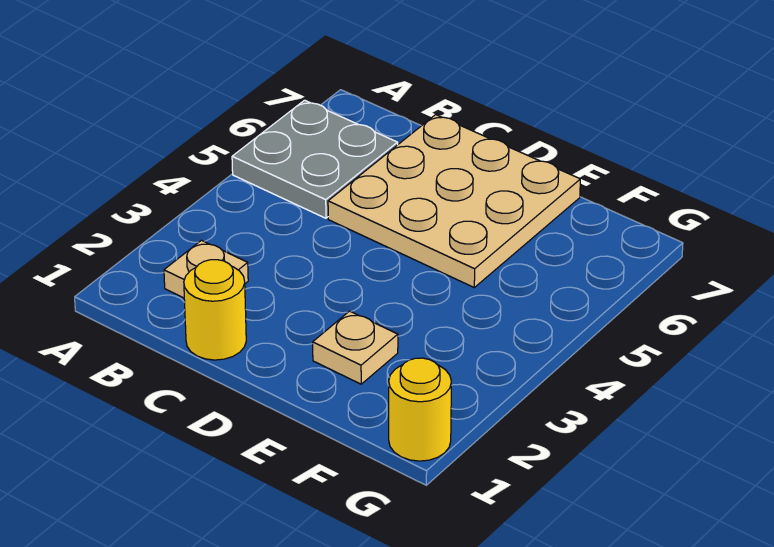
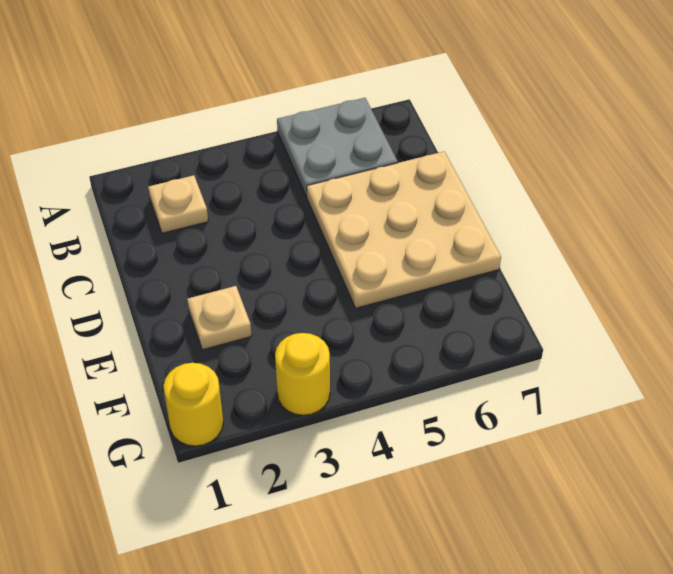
yellow 1x1 round brick [184,260,246,360] -> yellow 1x1 round brick moved to [275,333,330,415]

